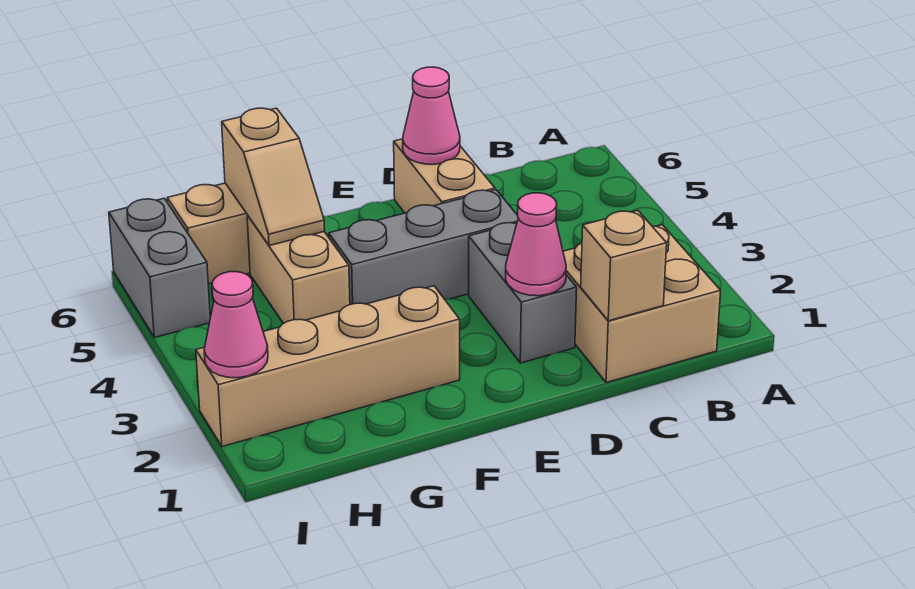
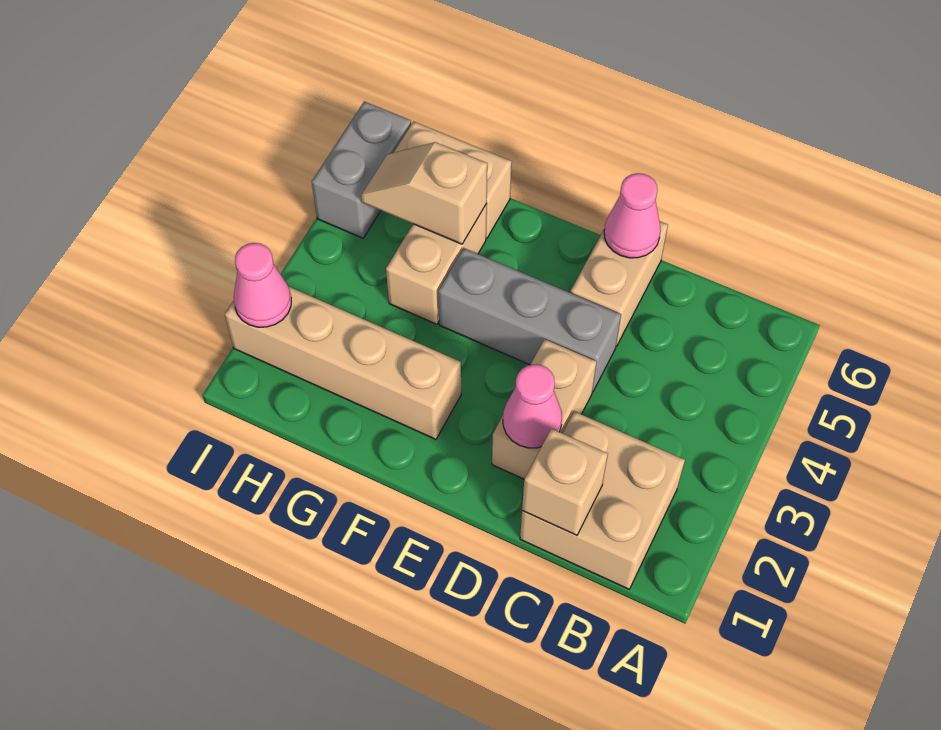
grey 1x2 brick [469,223,577,363] -> tan 1x2 brick [492,339,596,479]
tan 1x2 slope [222,108,325,246] -> tan 1x2 slope turned to [361,142,487,244]

